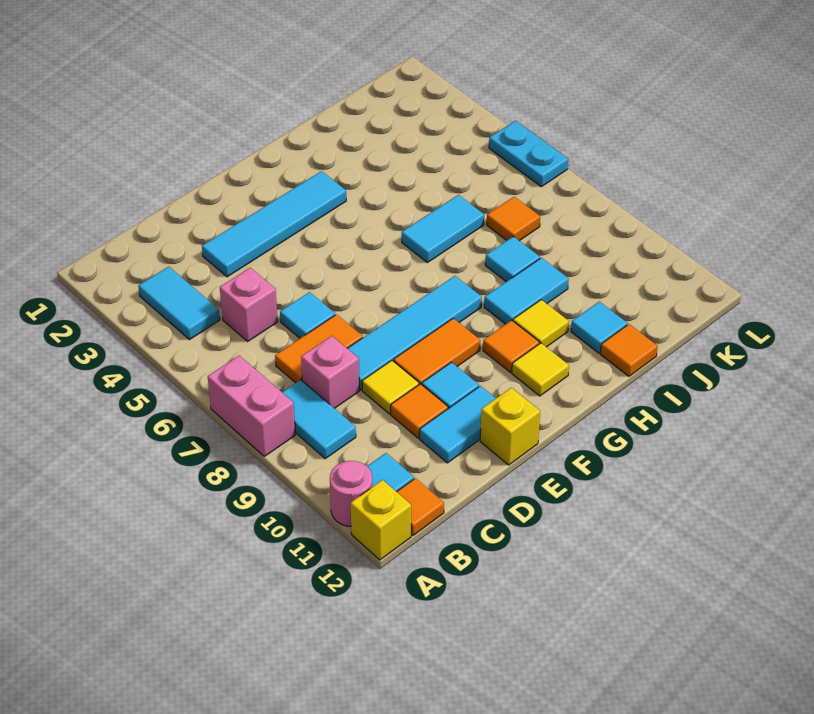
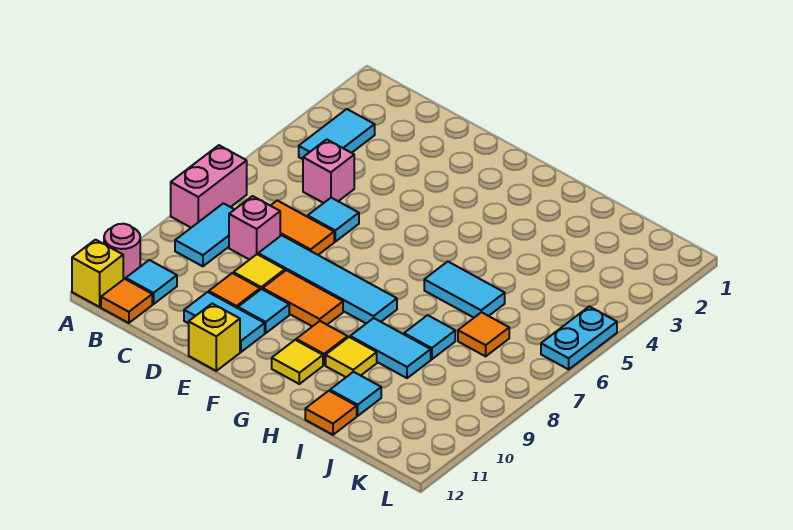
cyan 1x4 tile [202,171,346,277] -> none

